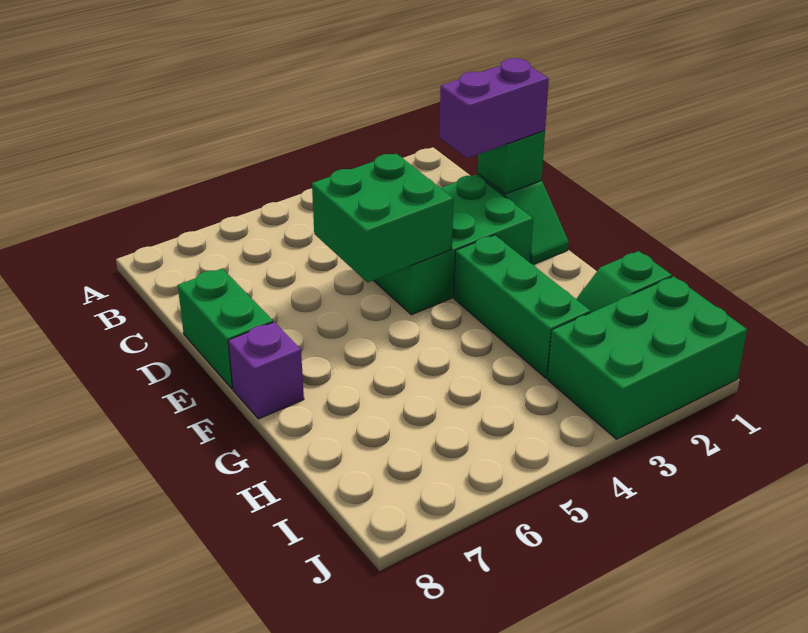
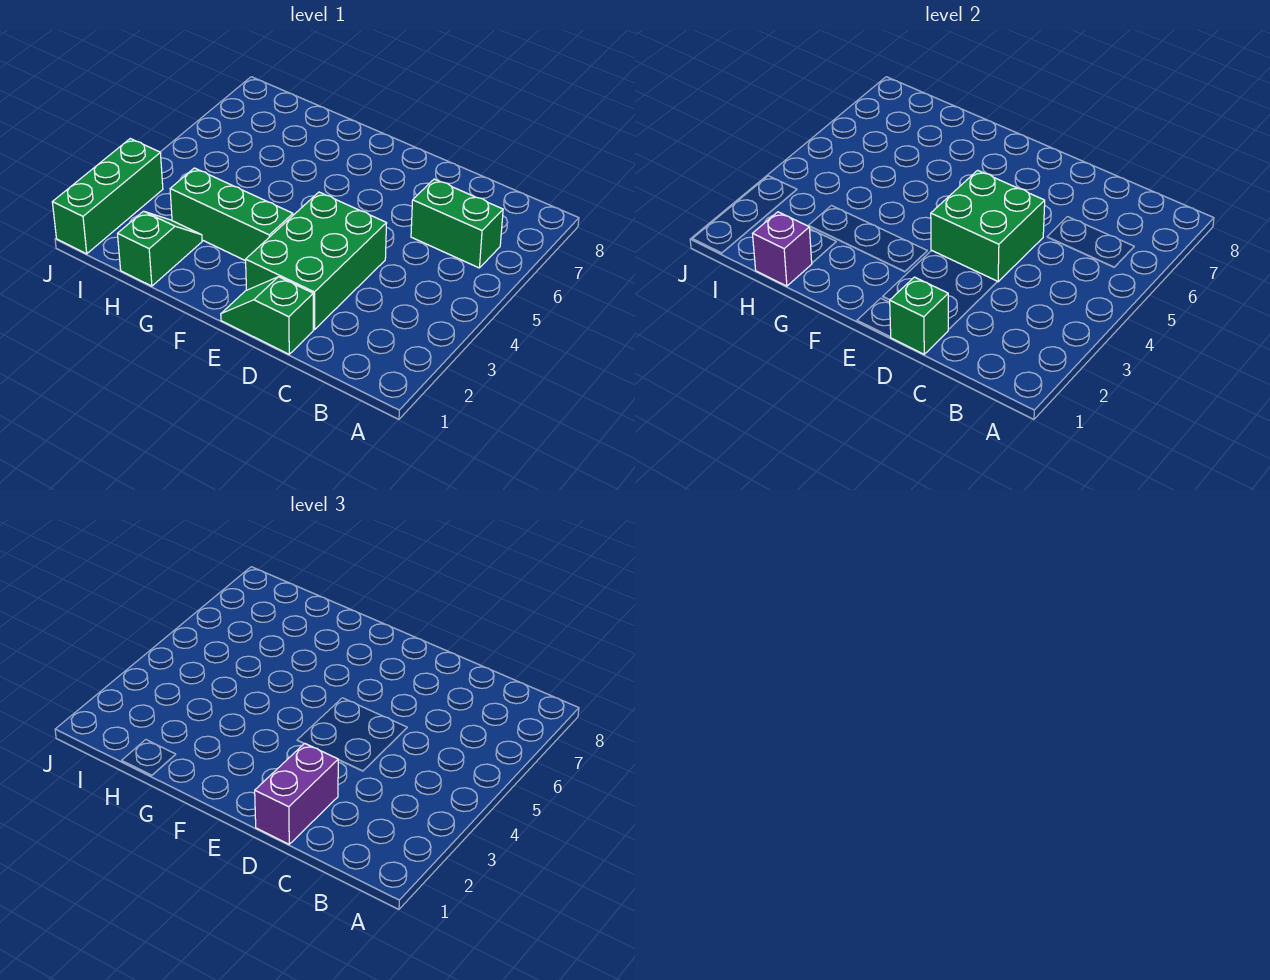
green 1x2 brick [178,268,273,389] -> green 1x2 brick moved to [411,179,503,268]
purple 1x1 brick [228,322,304,419] -> purple 1x1 brick moved to [753,212,812,286]
green 2x3 brick [548,276,747,439] -> green 1x3 brick [52,139,163,254]

